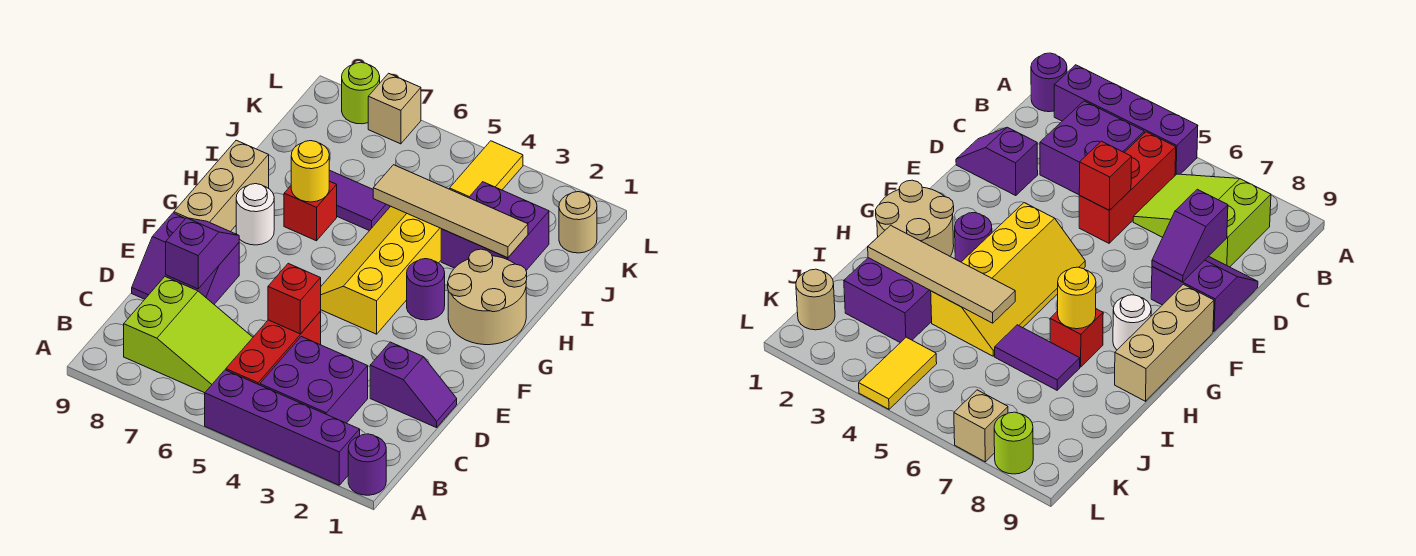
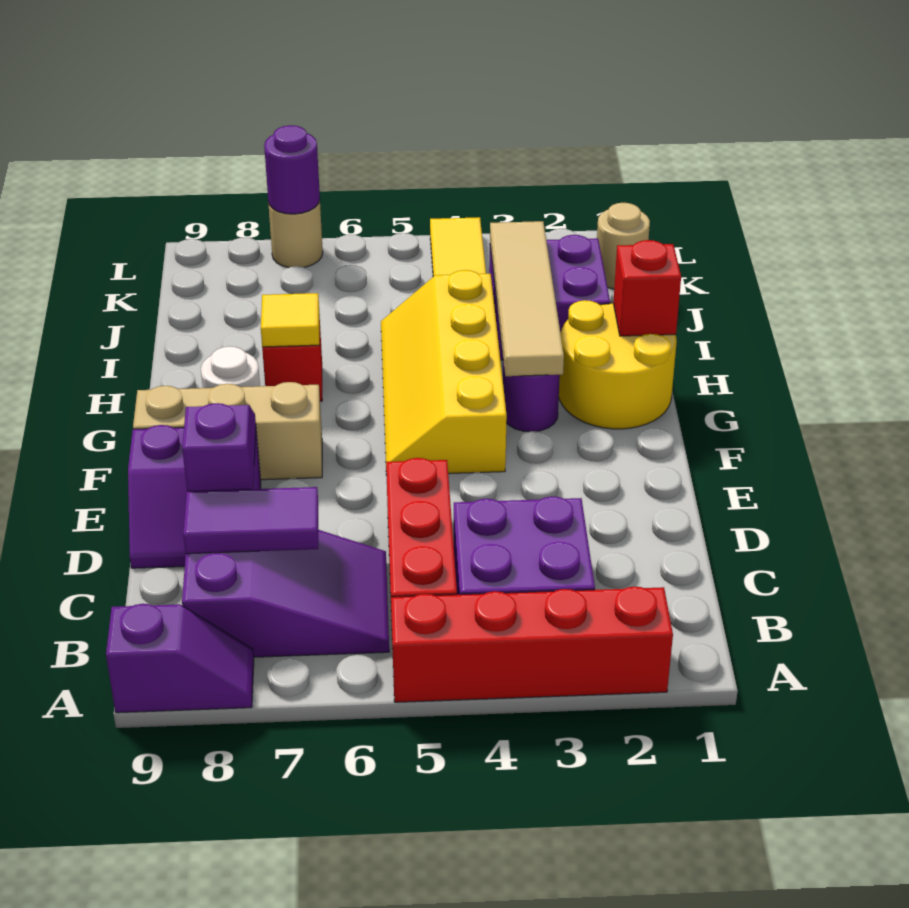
purple 1x1 round brick [348,434,386,495] -> purple 1x1 round brick moved to [264,125,320,214]
purple 1x4 brick [205,370,360,485] -> red 1x4 brick [391,587,673,702]
lime 2x3 slope [124,277,253,393] -> purple 2x3 slope [182,530,389,657]
purple 1x2 slope [370,342,457,428] -> purple 1x2 slope moved to [106,604,254,713]
red 1x1 brick [268,263,321,334] -> red 1x1 brick moved to [613,240,681,336]
tan 1x3 brick [174,140,269,232] -> tan 1x3 brick turned to [133,382,322,480]
tan 2x2 round brick [448,249,527,345] -> yellow 2x2 round brick [559,300,677,429]
yellow 1x1 round brick [291,141,329,202] -> yellow 1x1 tile [261,293,319,347]
tan 1x4 tile [373,165,528,258] -> tan 1x4 tile turned to [490,221,564,376]
purple 1x2 tile [329,170,390,231] -> purple 1x2 tile moved to [183,487,318,554]
tan 1x1 brick [368,73,421,144] -> tan 1x1 round brick [268,201,323,268]
lime 1x1 round brick [342,62,380,124] -> none

